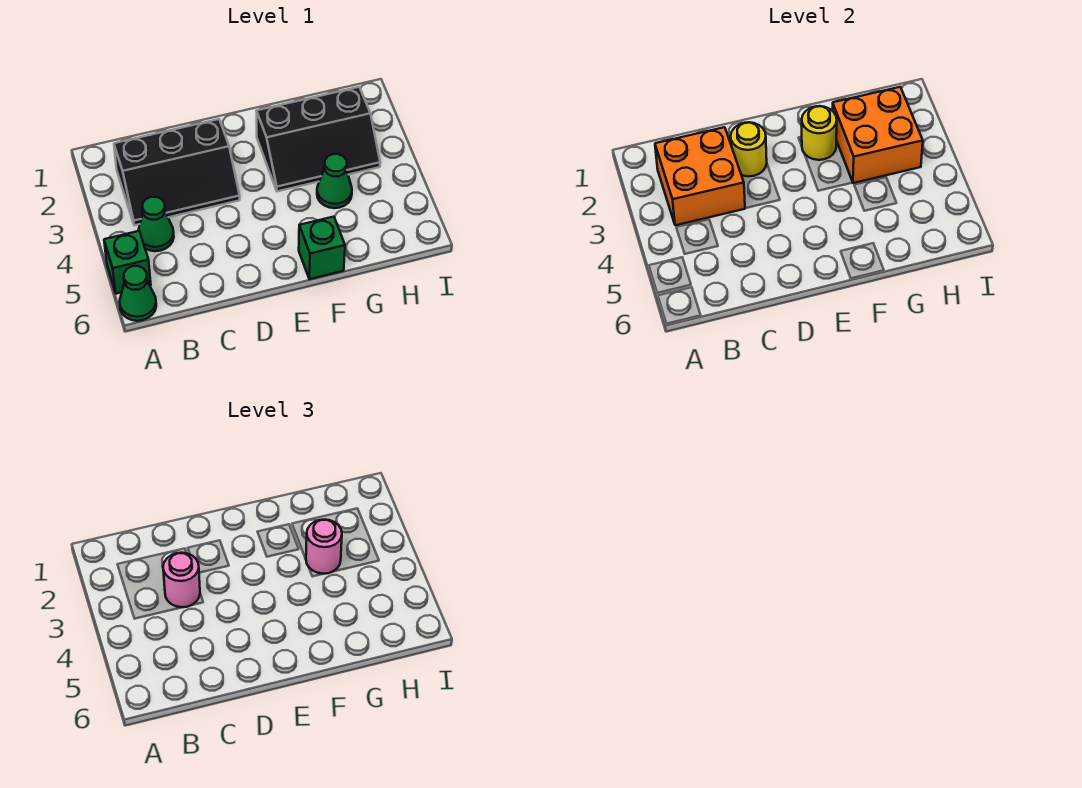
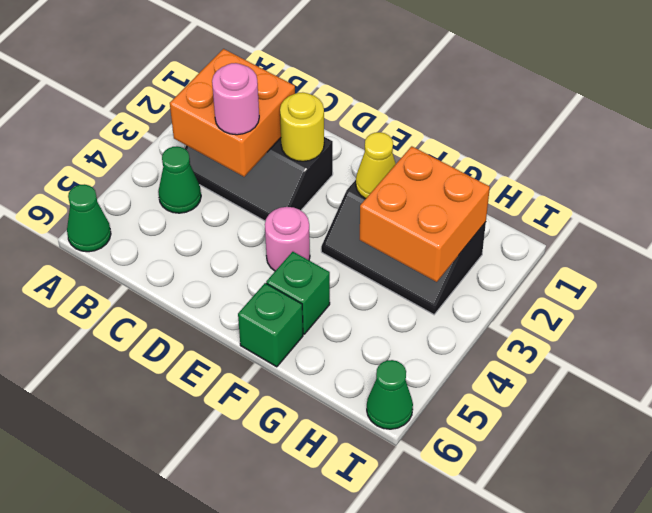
green 1x1 brick [104,231,151,294] -> green 1x1 brick moved to [266,252,330,334]
yellow 1x1 round brick [802,106,837,160] -> yellow 1x1 cone [356,132,396,199]
pink 1x1 round brick [306,519,342,574] -> pink 1x1 round brick moved to [265,207,310,271]
green 1x1 cone [317,154,352,208] -> green 1x1 cone moved to [367,360,413,429]

